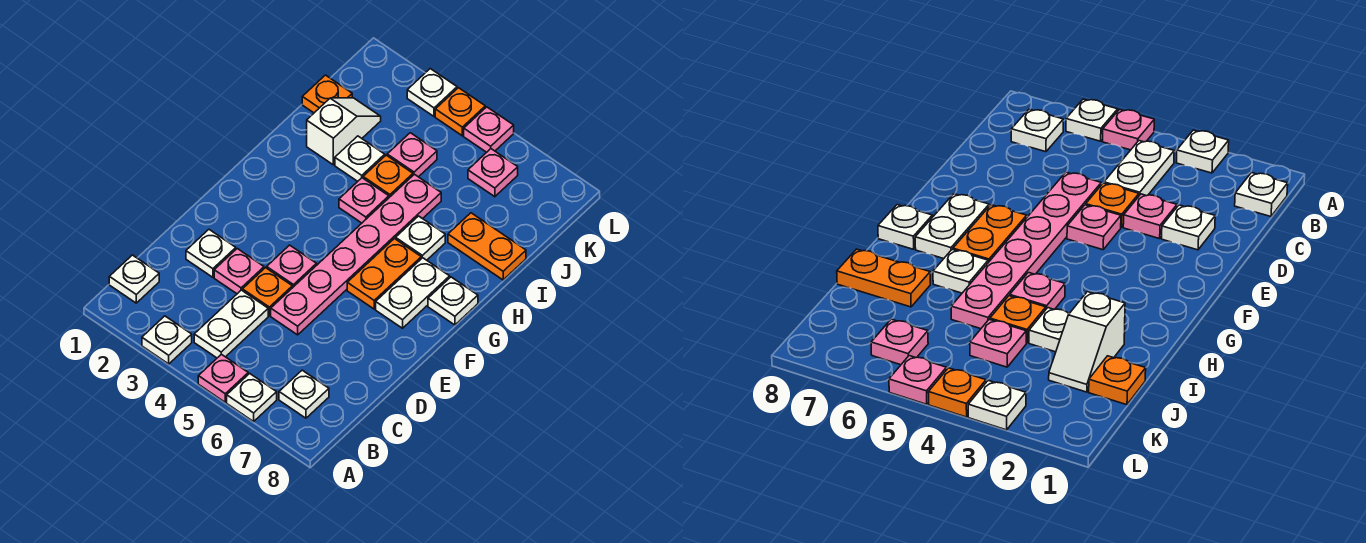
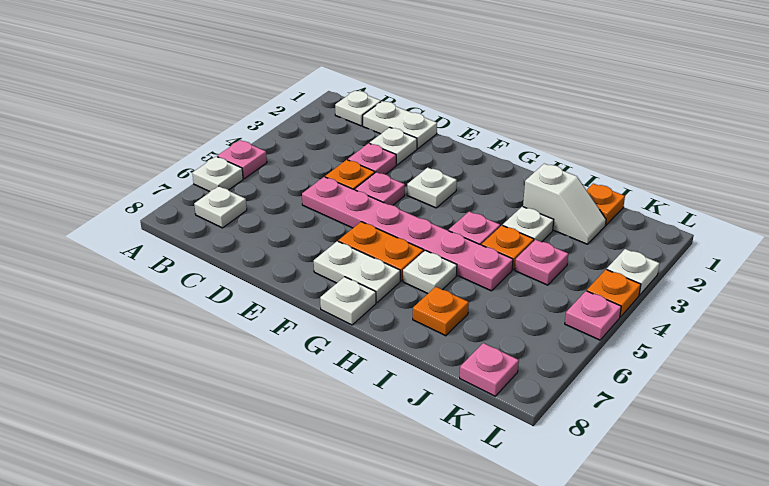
white 1x1 plate [142,316,192,364] -> white 1x1 plate moved to [407,168,457,208]
white 1x2 plate [194,290,268,358] -> white 1x2 plate moved to [363,101,437,149]
orange 1x2 plate [448,213,526,280] -> orange 1x1 plate [413,287,469,336]
pink 1x1 plate [468,149,518,197] -> pink 1x1 plate moved to [460,343,519,396]

